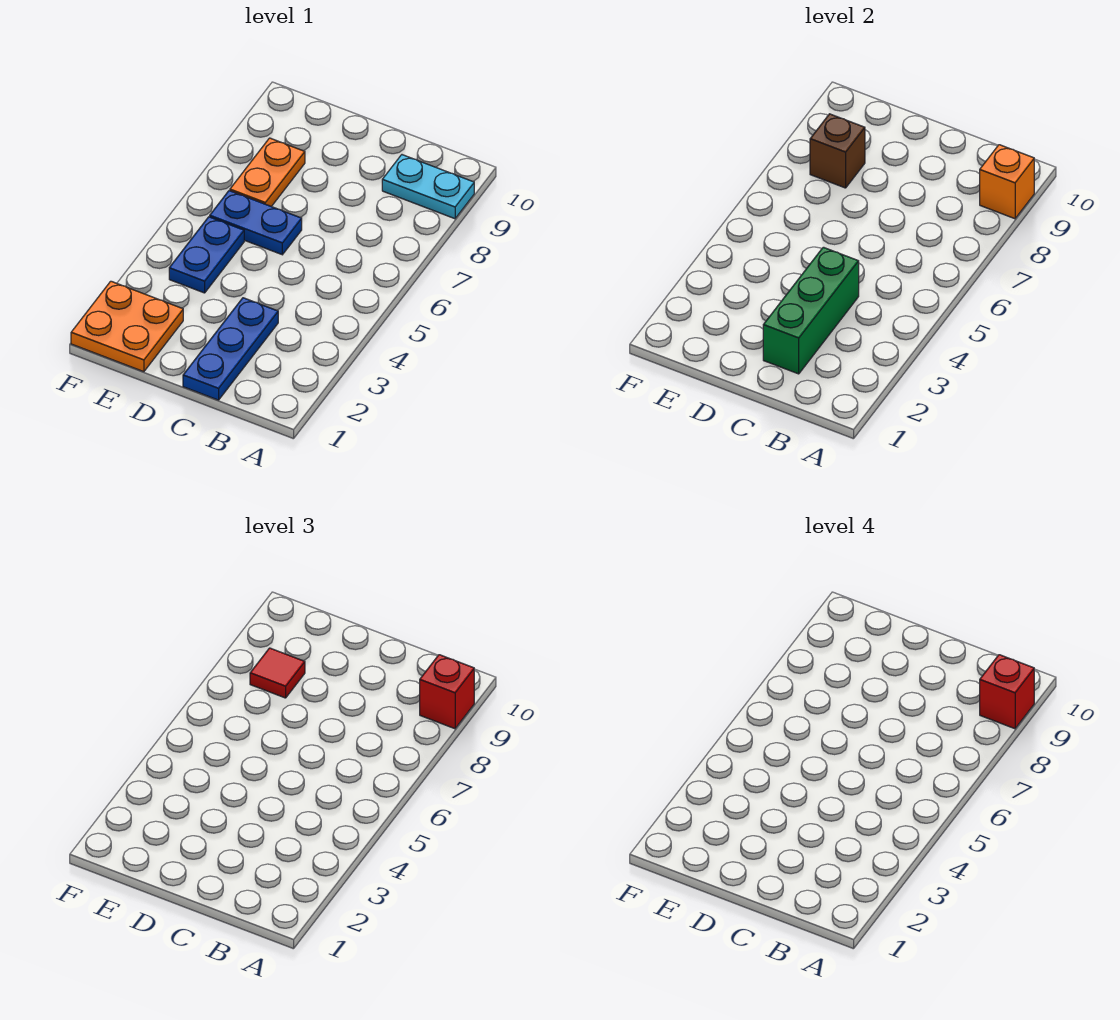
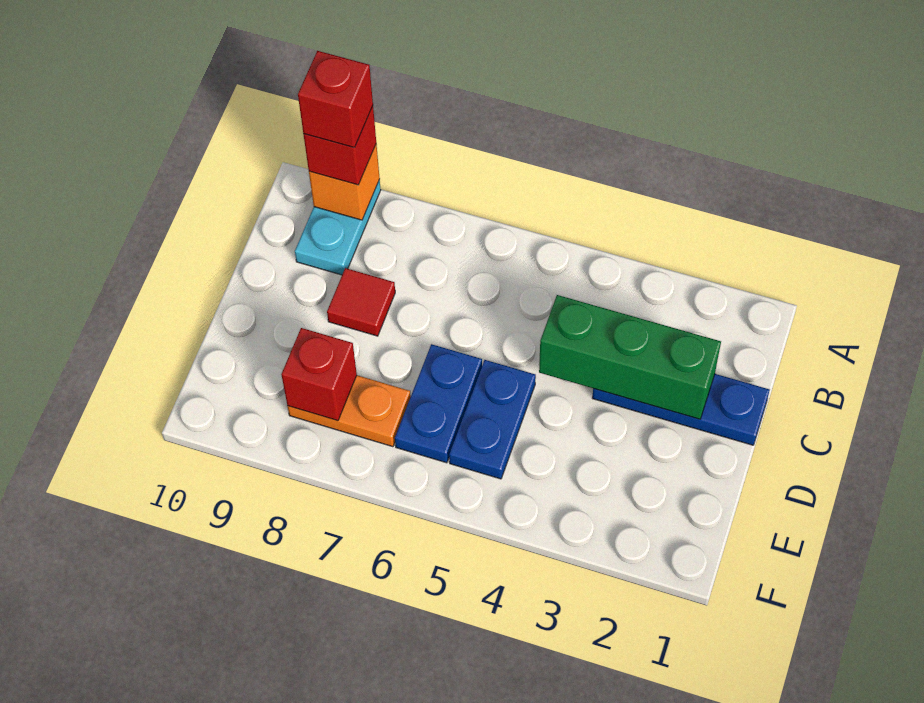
orange 2x2 plate [71,281,183,372] -> none
blue 1x2 plate [169,217,244,293] -> blue 1x2 plate turned to [449,360,536,479]
brown 1x1 brick [810,114,865,188] -> red 1x1 brick [281,328,357,421]
red 1x1 tile [250,648,305,698] -> red 1x1 tile moved to [327,268,395,336]

